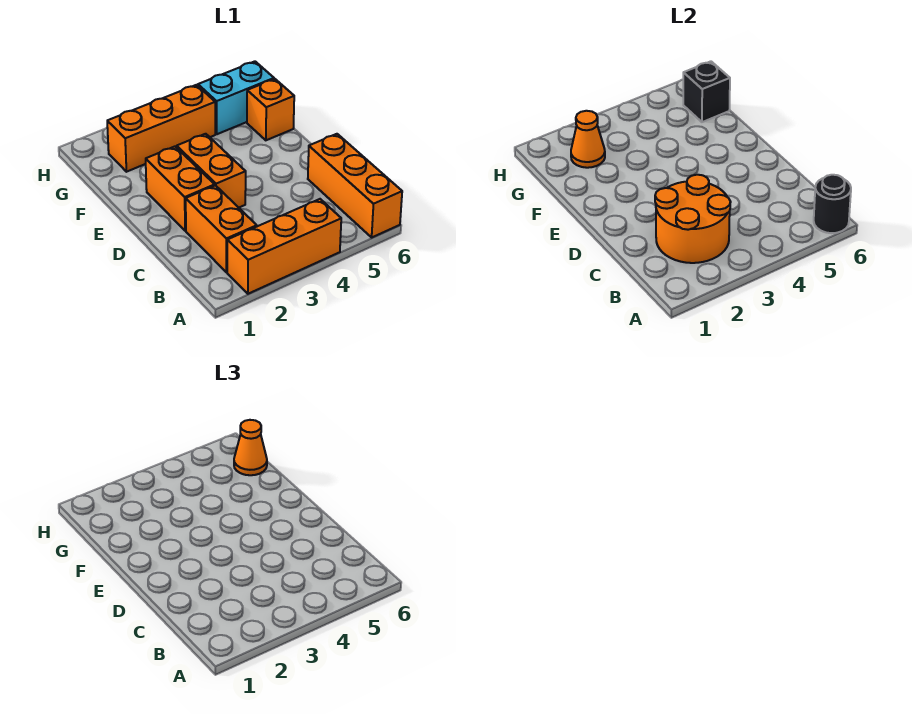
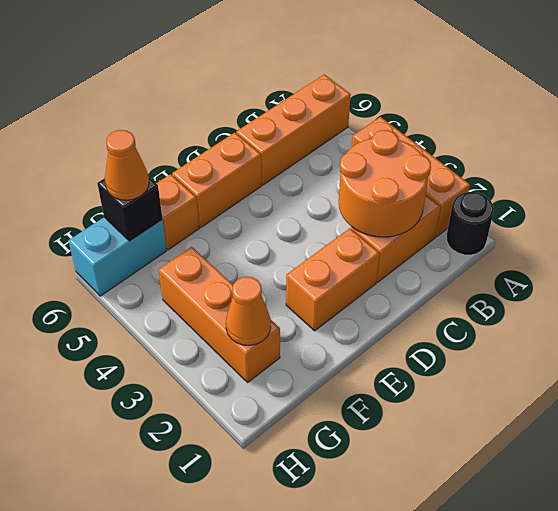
black 1x1 round brick [814,175,851,233] -> black 1x1 round brick moved to [446,192,494,255]
orange 1x2 brick [177,134,246,208] -> orange 1x2 brick moved to [172,133,261,227]
cyan 1x2 brick [198,61,274,134] -> cyan 1x2 brick turned to [68,217,167,296]

